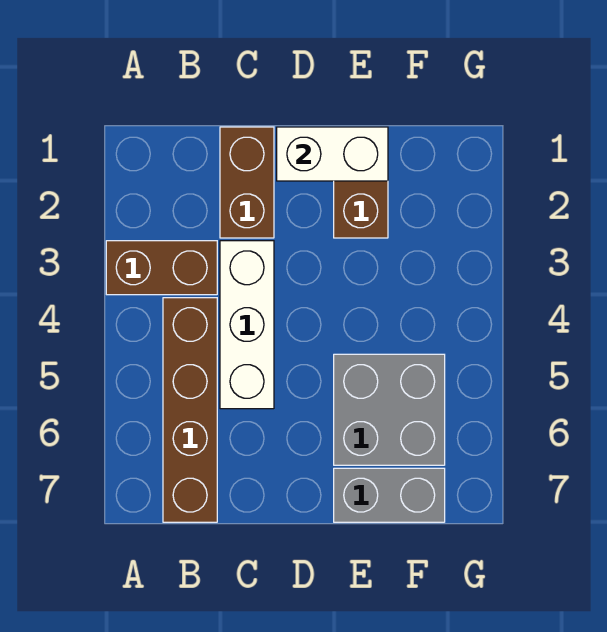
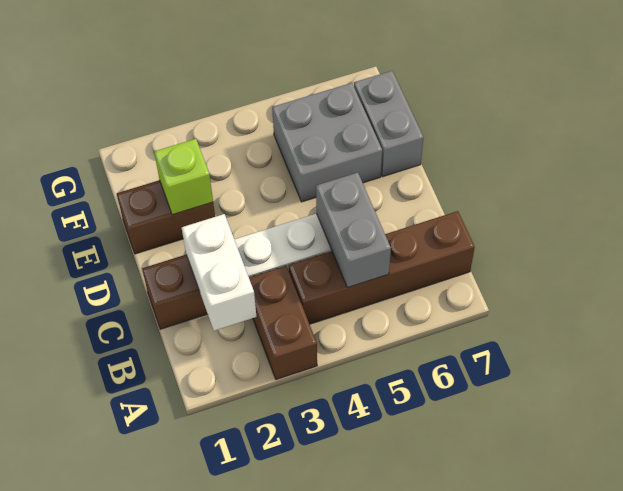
none -> grey 1x2 brick [316,173,391,287]
white 1x2 brick [277,127,388,181] -> white 1x2 brick moved to [182,214,256,331]
none -> lime 1x1 brick [154,139,213,215]

